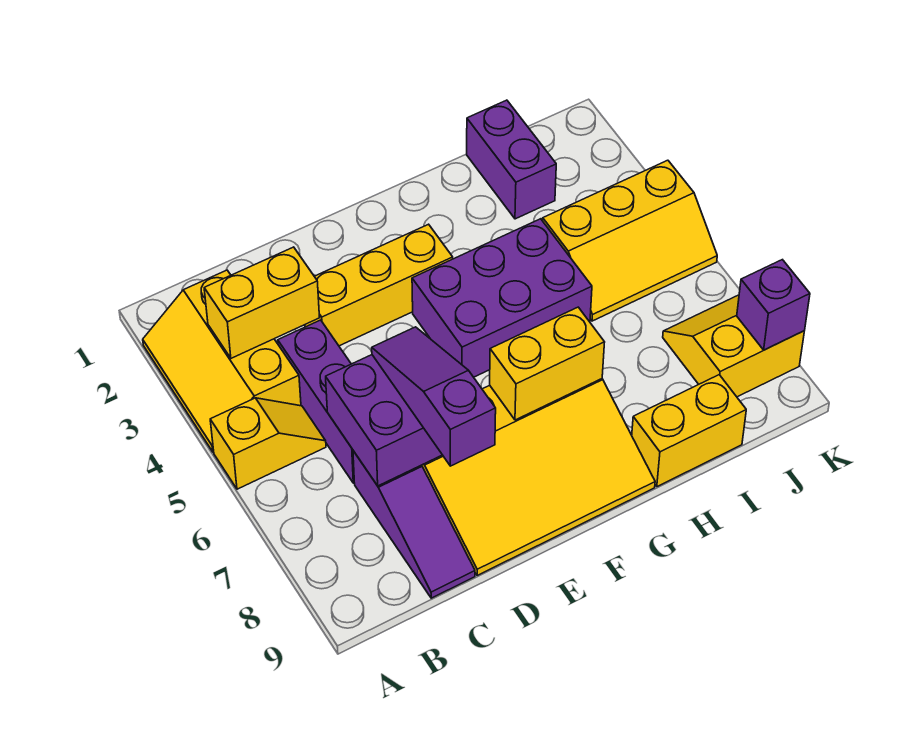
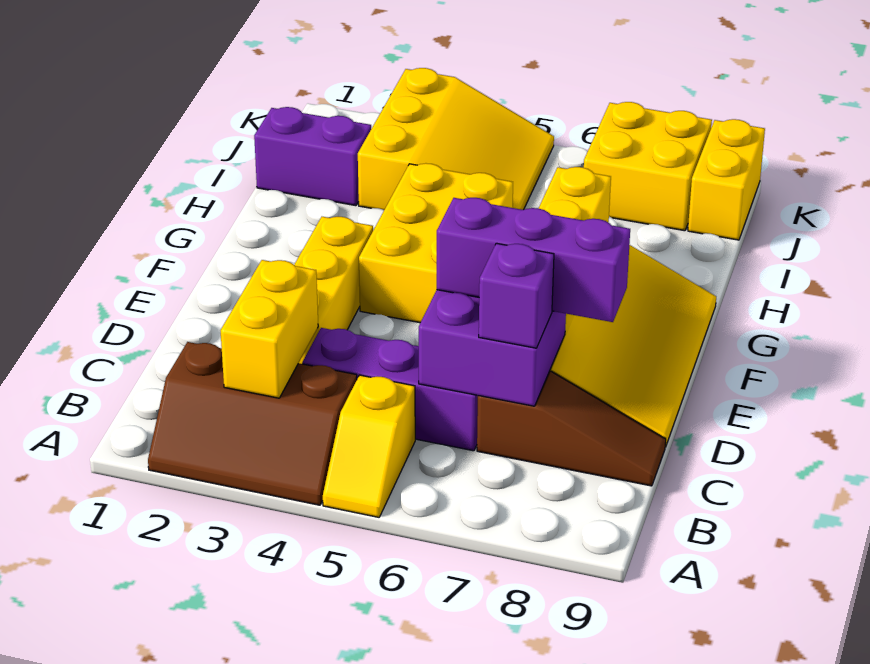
yellow 2x3 slope [143,270,301,452] -> brown 2x3 slope [148,342,357,505]
yellow 1x2 slope [210,398,326,489] -> yellow 1x2 slope turned to [323,375,415,517]
purple 1x3 slope [353,451,475,598] -> brown 1x3 slope [477,371,666,486]
purple 1x3 slope [372,327,496,466] -> purple 1x3 brick [437,198,630,322]
purple 2x3 brick [412,219,592,377] -> yellow 2x3 brick [359,163,513,323]
yellow 1x2 brick [632,375,746,486] -> yellow 1x2 brick moved to [688,119,765,240]
yellow 2x3 slope [543,160,717,321] -> yellow 3x3 slope [358,68,554,210]
yellow 2x2 slope [663,295,804,397] -> yellow 2x2 brick [584,102,712,231]
purple 1x1 brick [737,260,810,350] -> purple 1x1 brick moved to [479,243,554,348]

